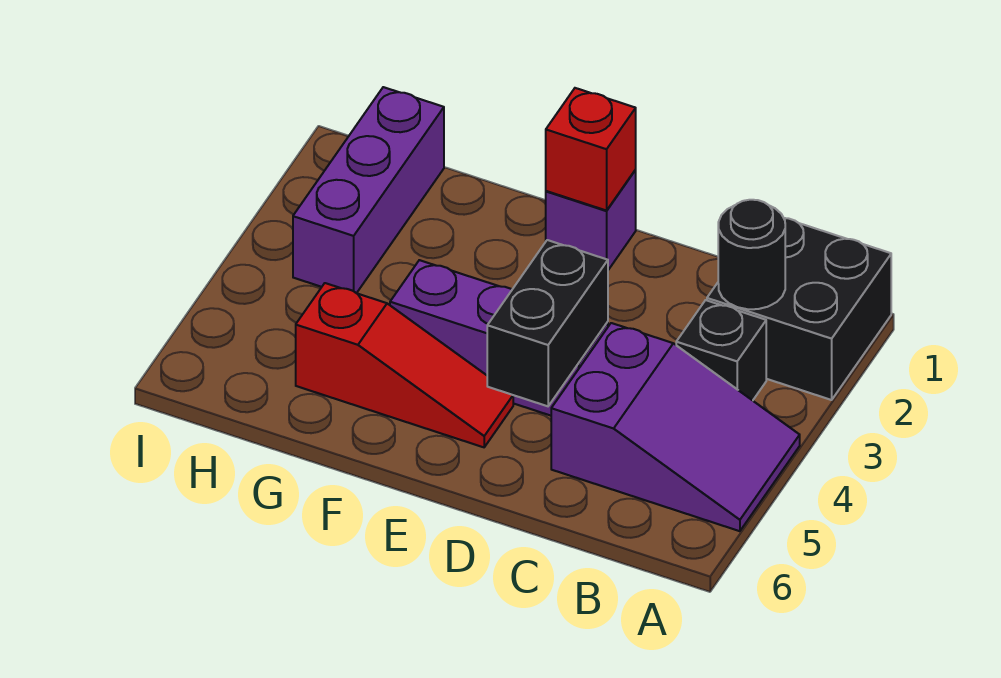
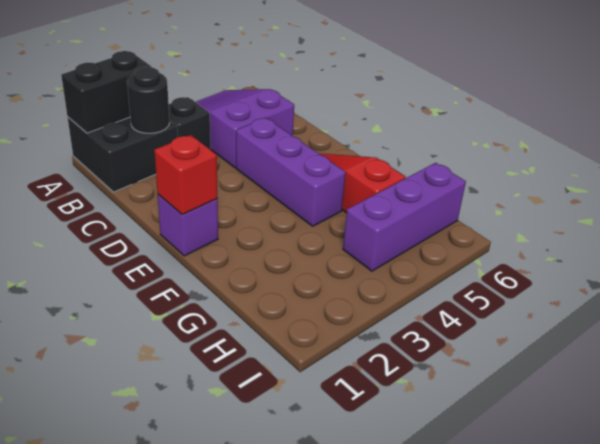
black 1x2 brick [487,240,608,406] -> black 1x2 brick moved to [61,51,151,133]
purple 1x3 brick [293,87,444,293] -> purple 1x3 brick moved to [343,163,466,271]

